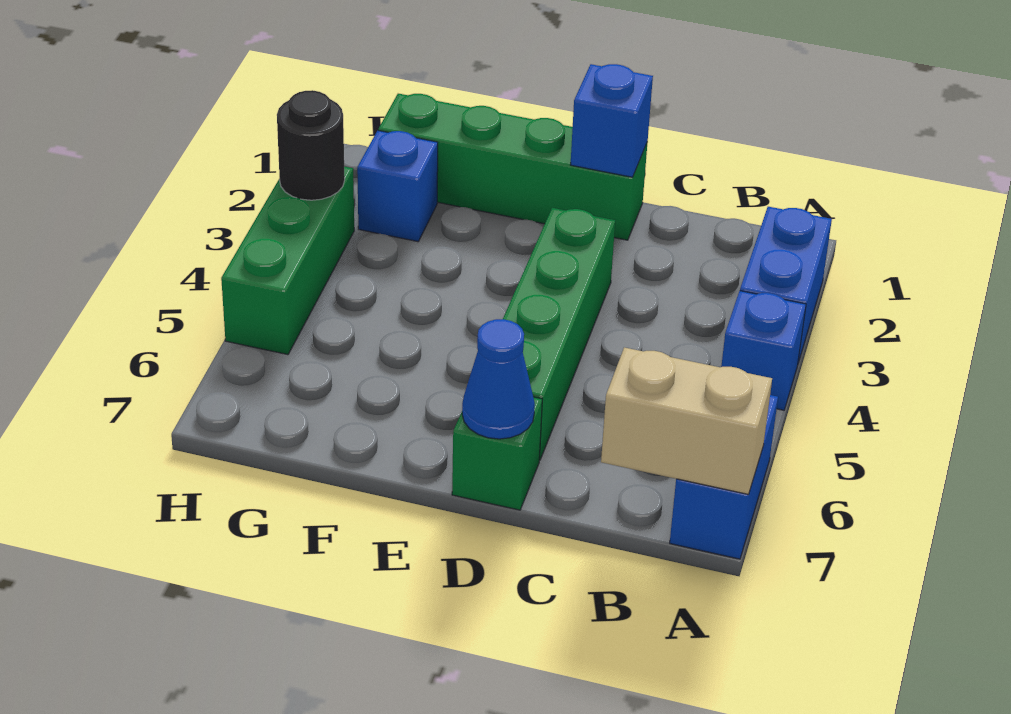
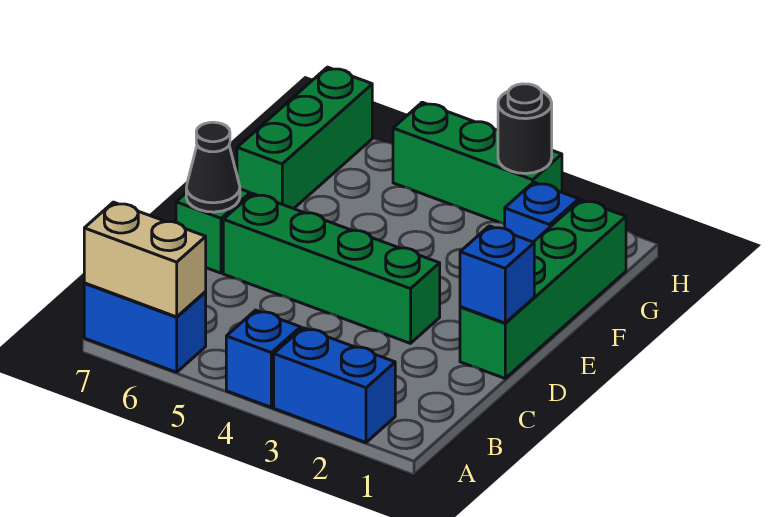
tan 1x2 brick [601,347,772,495] -> tan 1x2 brick turned to [84,202,206,317]
blue 1x1 cone [462,319,535,439] -> black 1x1 cone [186,122,240,212]
none -> green 1x3 brick [237,67,372,209]

